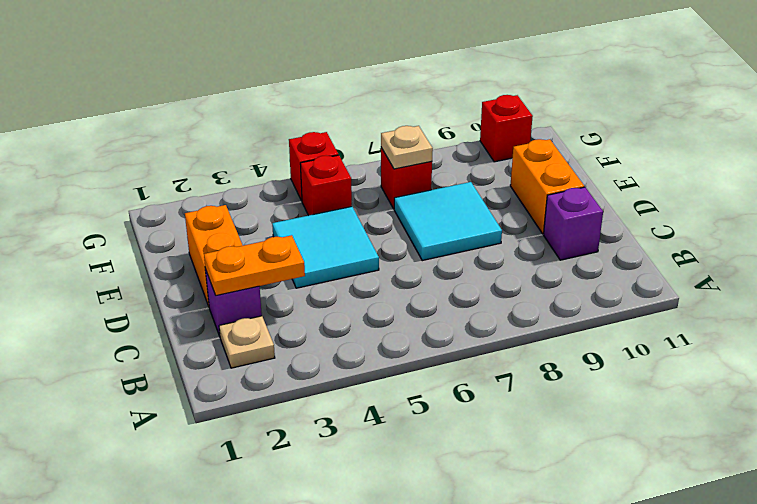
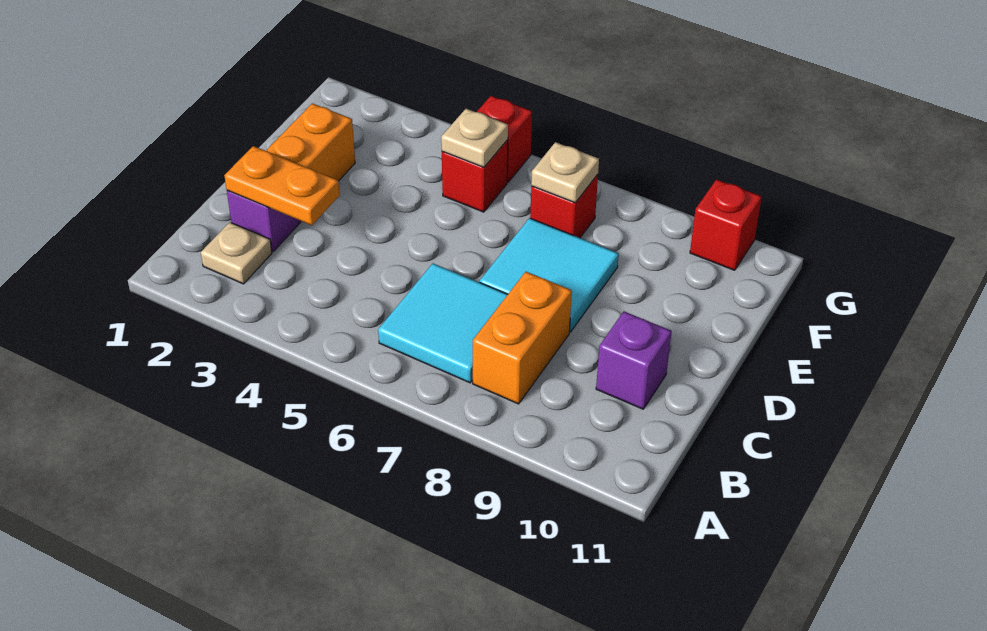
cyan 2x2 tile [272,207,379,288] -> cyan 2x2 tile moved to [378,264,508,383]
orange 1x2 brick [510,139,584,234] -> orange 1x2 brick moved to [473,272,572,404]
none -> tan 1x1 plate [441,109,508,167]

